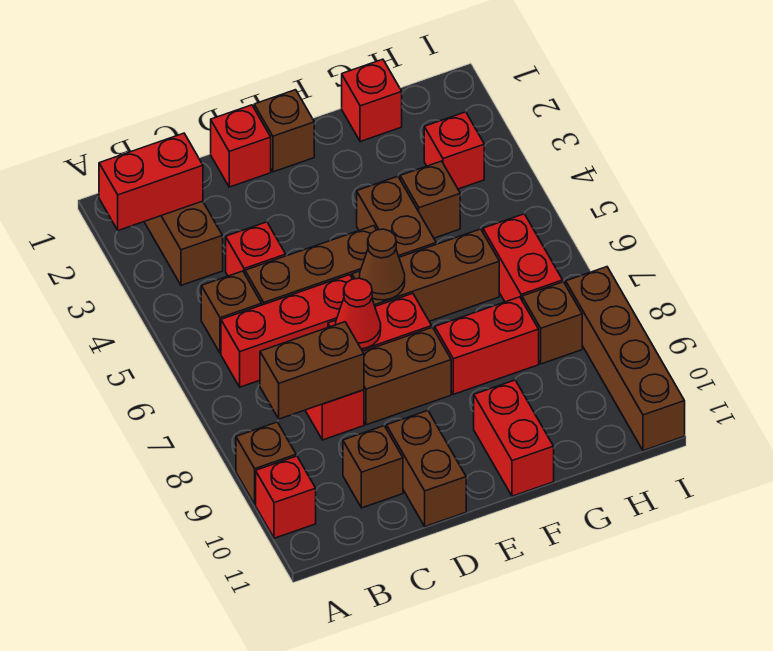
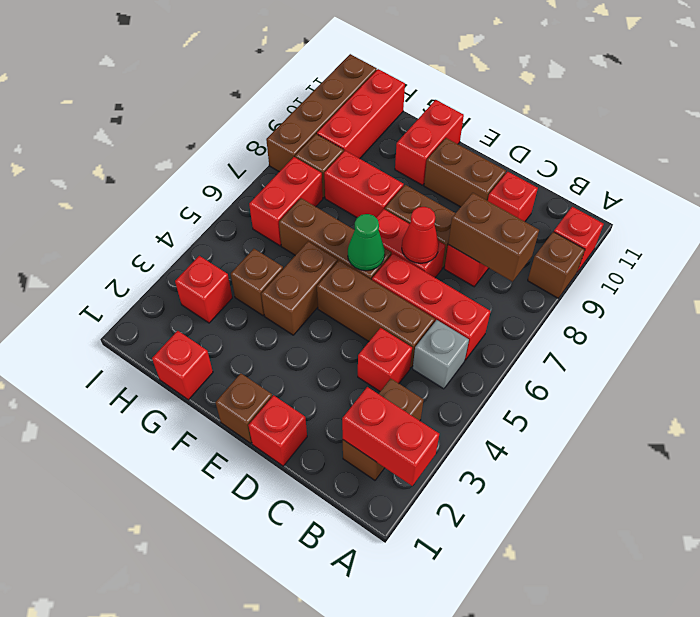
brown 1x1 brick [201,271,262,353] -> grey 1x1 brick [413,320,469,389]
brown 1x1 brick [343,426,403,508] -> red 1x1 brick [488,172,538,222]
brown 1x2 brick [387,411,466,527] -> brown 1x2 brick turned to [424,138,506,207]
brown 1x1 cone [359,229,405,300] -> green 1x1 cone [348,214,385,271]
none -> red 1x3 brick [317,69,405,159]

